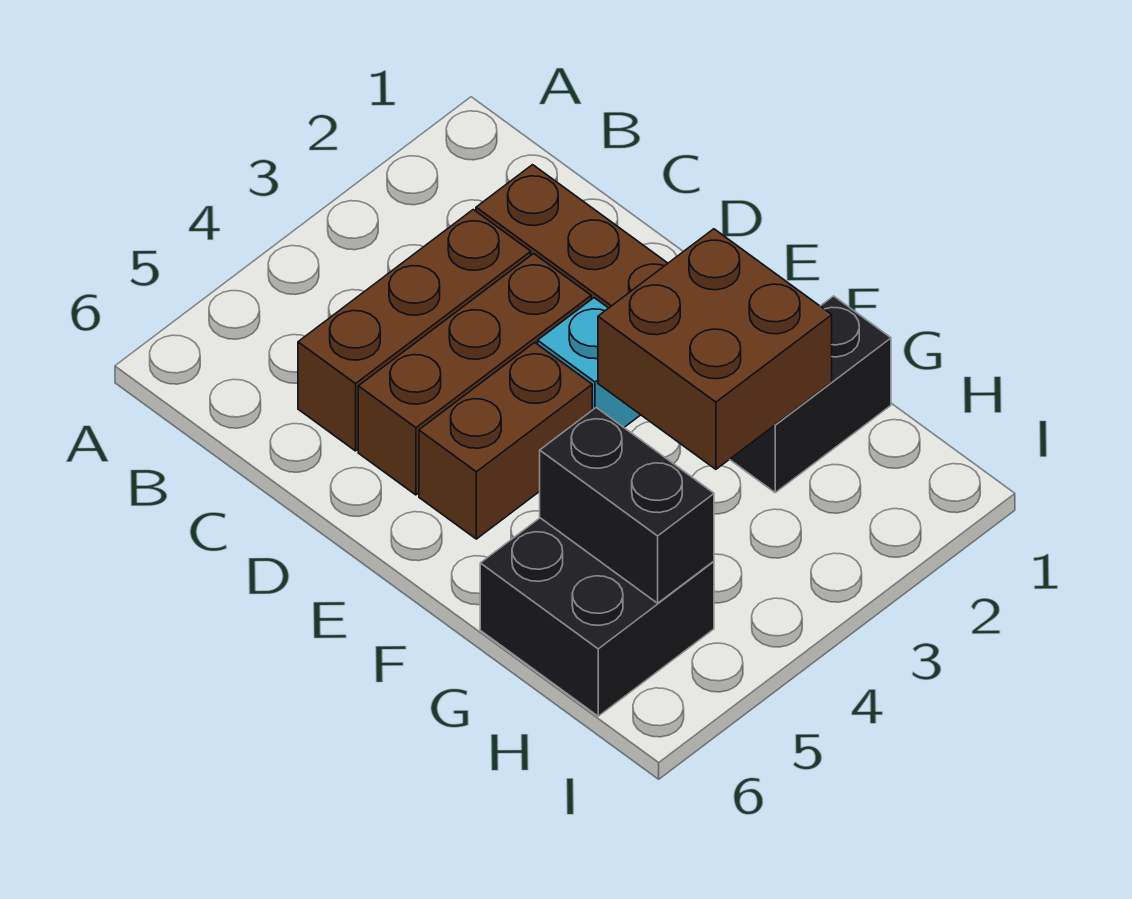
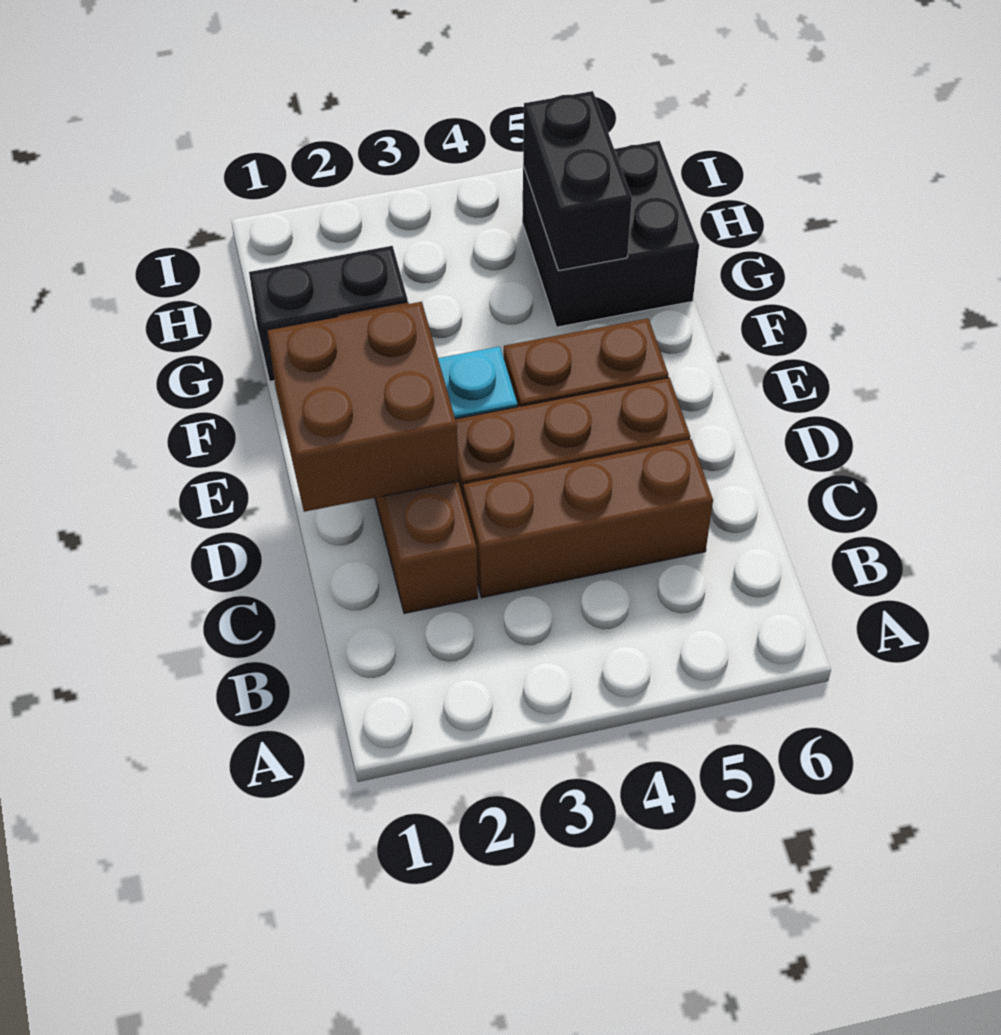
brown 2x2 brick [598,229,832,469] -> brown 2x2 brick moved to [268,302,458,512]

